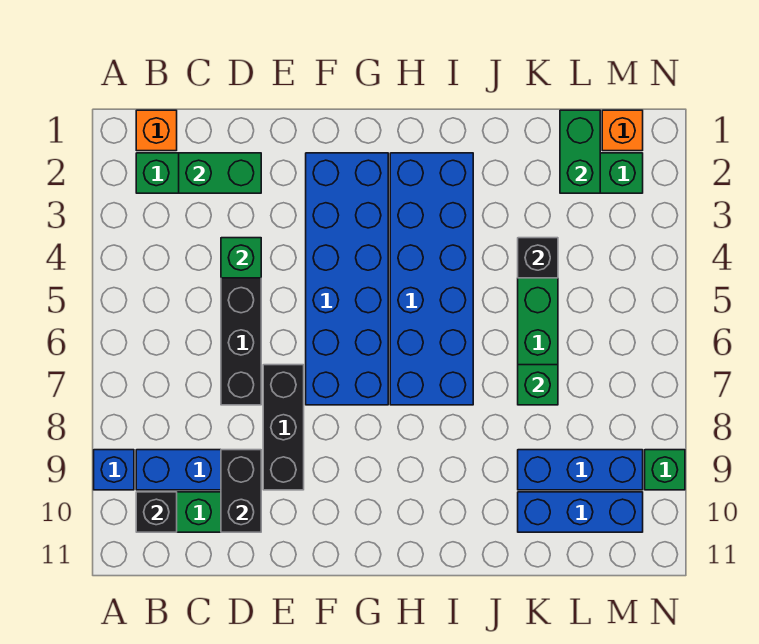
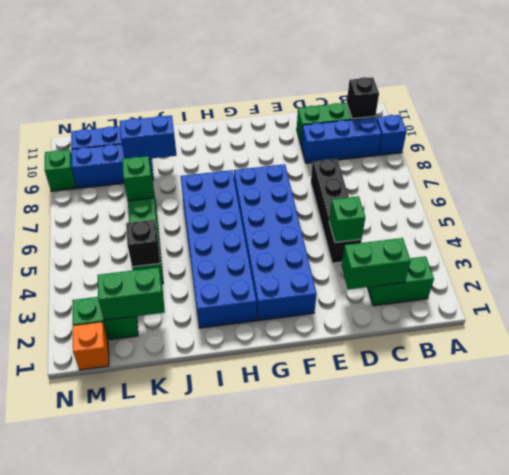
orange 1x1 brick [136,110,177,151] -> none
black 1x2 brick [221,450,261,532] -> none
black 1x3 brick [263,365,304,490] -> none
none -> blue 1x2 brick [120,115,177,159]
green 1x2 brick [560,110,600,193] -> green 1x2 brick turned to [98,267,165,320]

